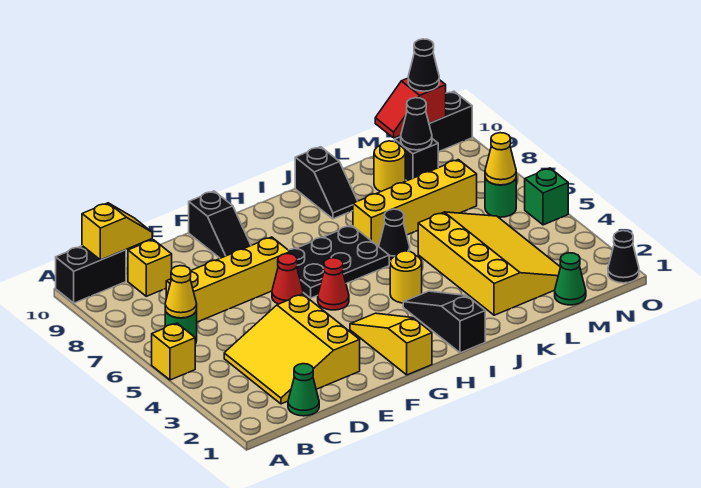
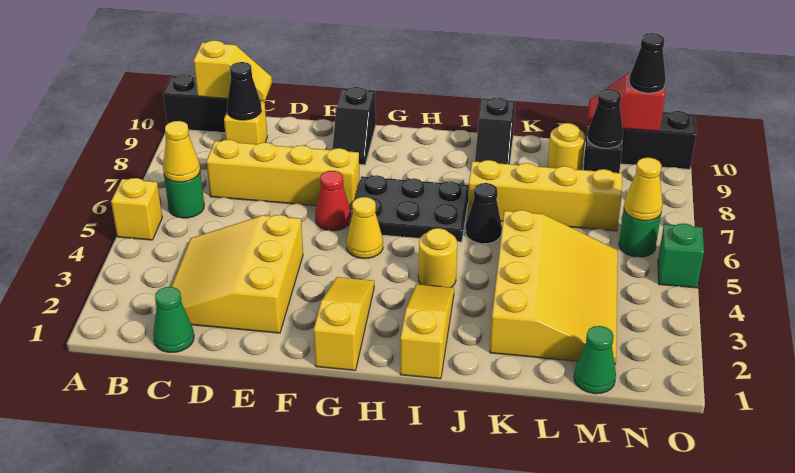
red 1x1 cone [318,258,349,310] -> yellow 1x1 cone [346,197,383,259]
black 1x3 slope [403,291,485,353] -> yellow 1x3 slope [400,284,454,379]
black 1x1 cone [608,231,639,283] -> black 1x1 cone moved to [227,62,261,120]

